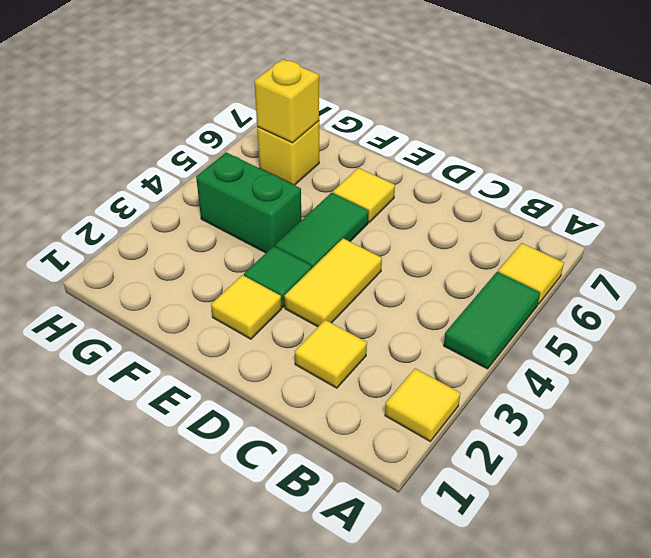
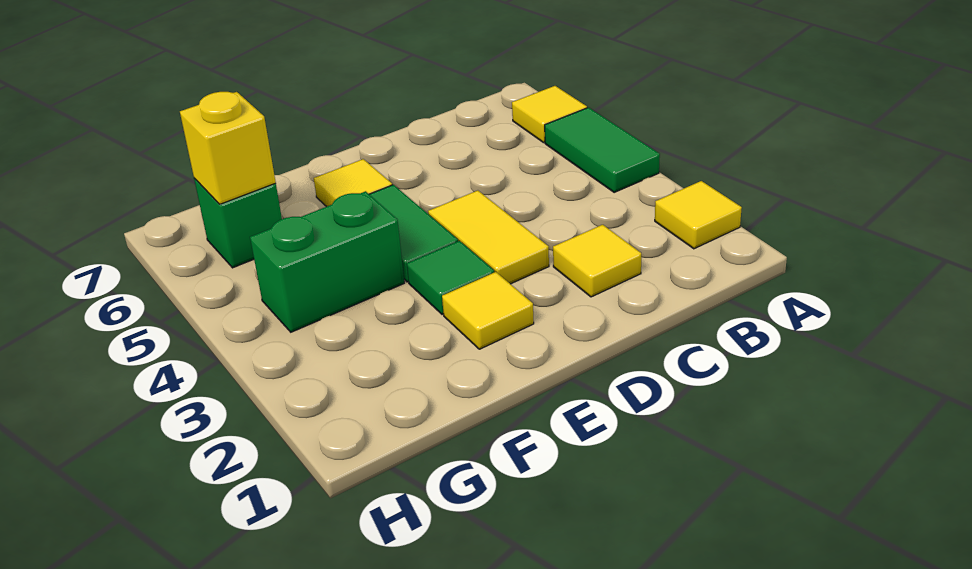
yellow 1x1 brick [257,121,319,185] -> green 1x1 brick [194,178,282,268]

